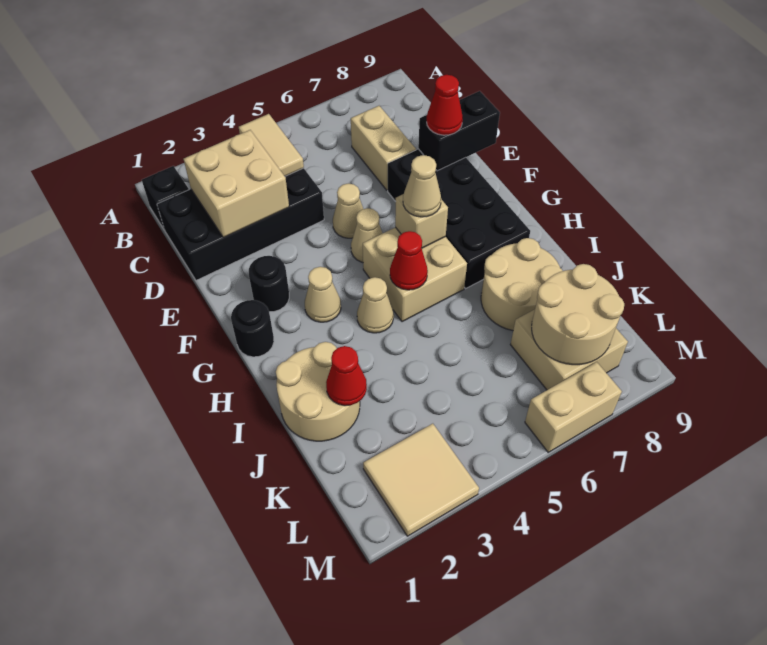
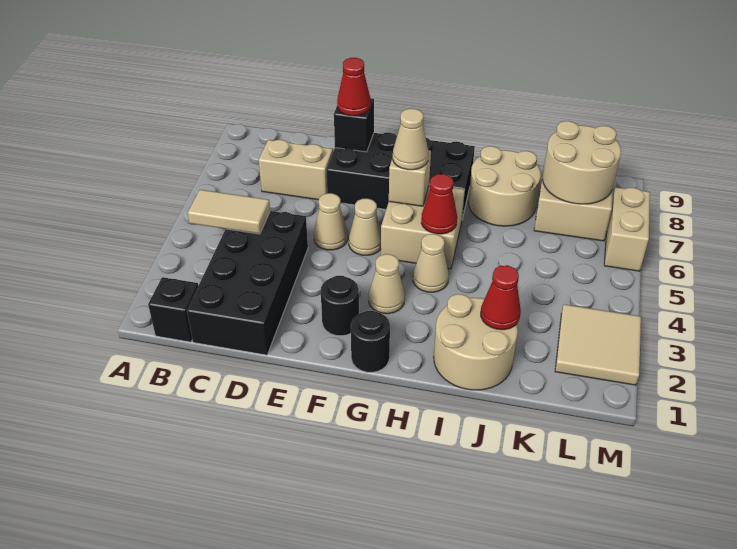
tan 2x2 brick [183,130,289,237] -> none
black 1x2 brick [418,91,500,171] -> black 1x1 brick [334,98,374,152]

